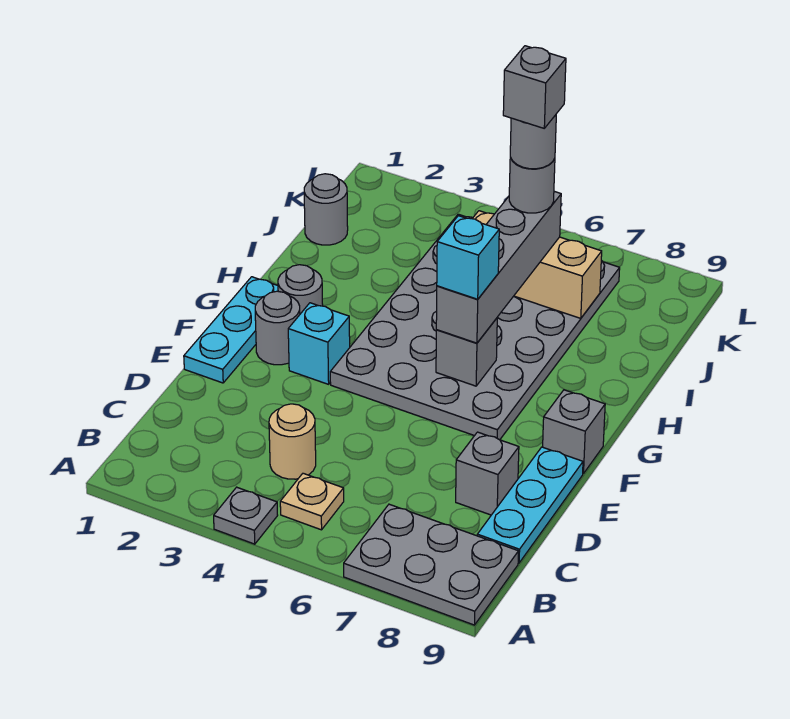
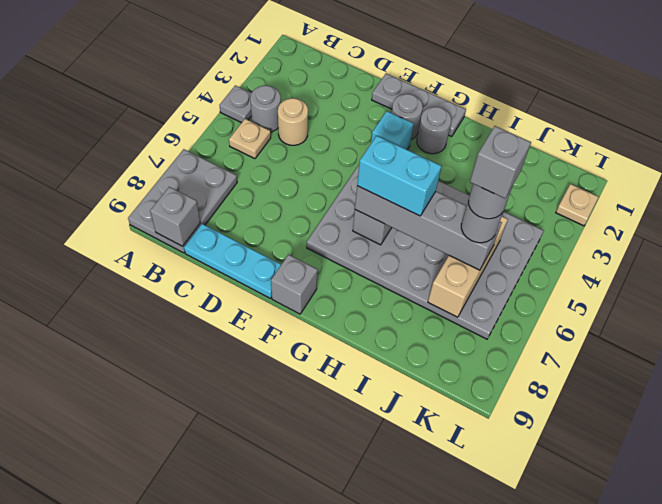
grey 1x1 brick [456,432,519,515] -> grey 1x1 brick moved to [150,187,201,246]
cyan 1x3 plate [184,277,278,383] -> grey 1x3 plate [372,74,466,137]
cyan 1x1 brick [437,216,499,299] -> cyan 1x2 brick [357,136,442,216]
grey 1x1 round brick [304,174,348,245] -> grey 1x1 round brick moved to [250,86,281,132]
none -> tan 1x1 plate [556,184,599,226]

